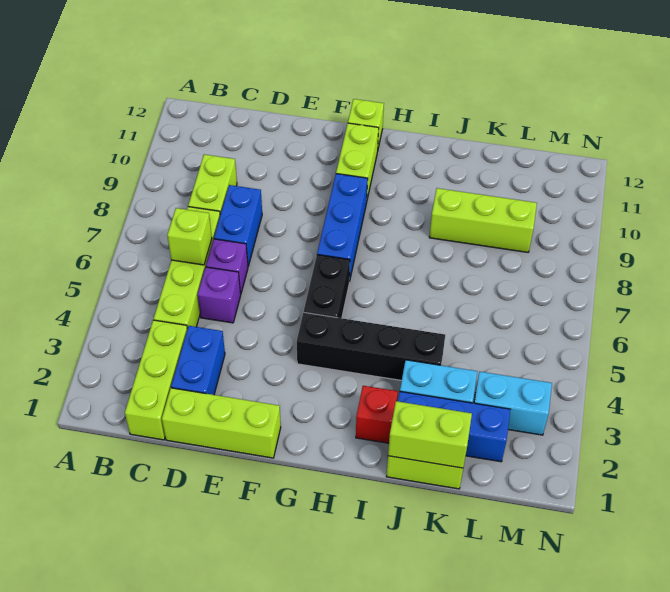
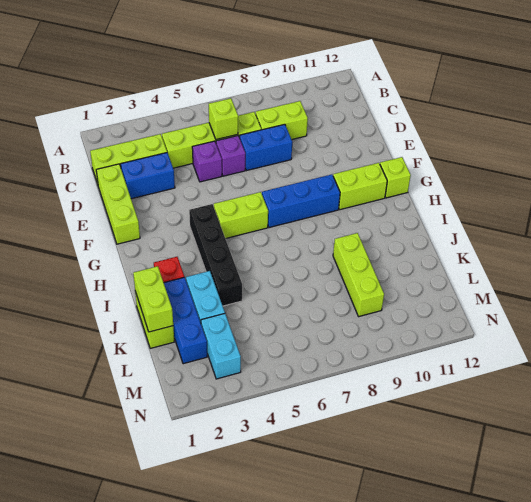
black 1x2 brick [304,255,350,318] -> lime 1x2 brick [214,192,268,239]

